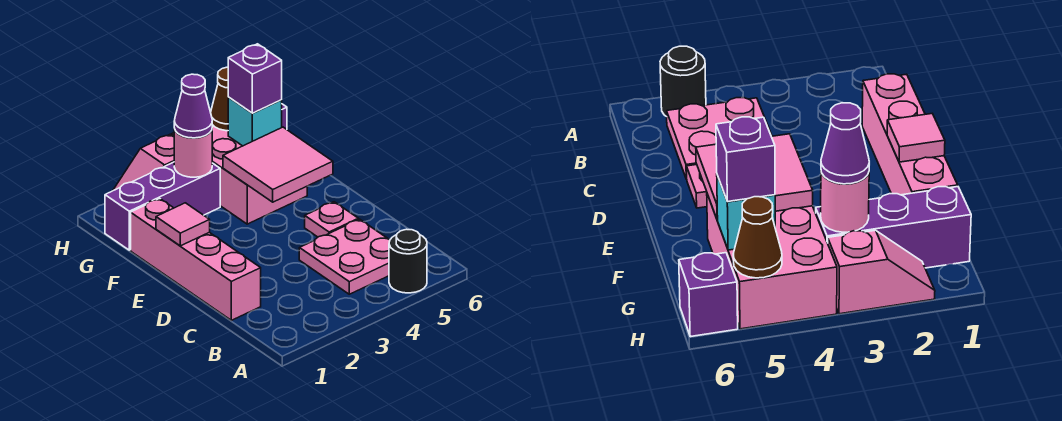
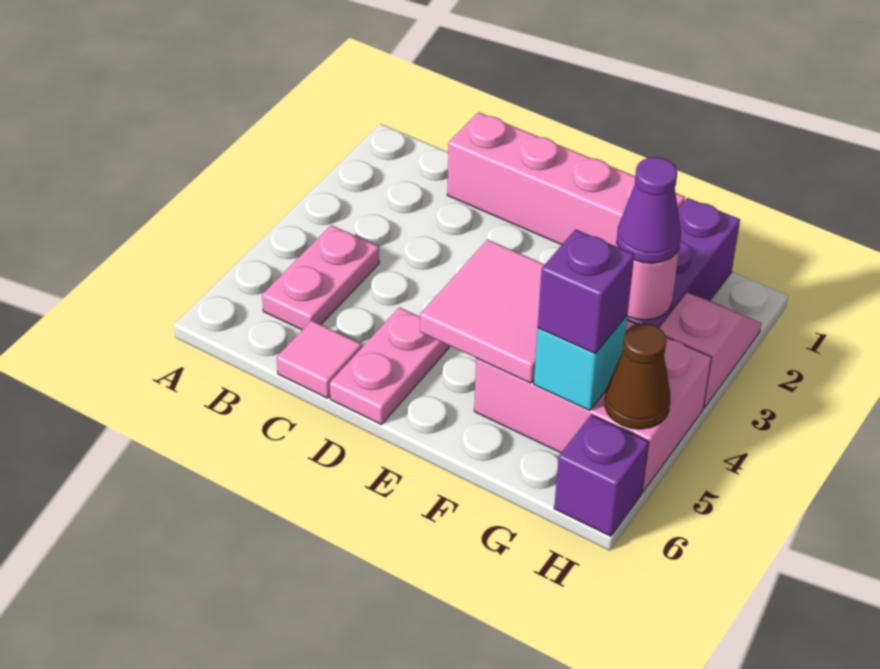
black 1x1 round brick [389,229,427,293] -> none
pink 2x2 plate [299,219,390,294] -> pink 1x2 plate [262,225,379,330]
pink 1x1 plate [305,202,358,237] -> pink 1x2 plate [330,307,449,425]
pink 1x1 tile [156,203,210,246] -> pink 1x1 tile moved to [277,321,362,398]

